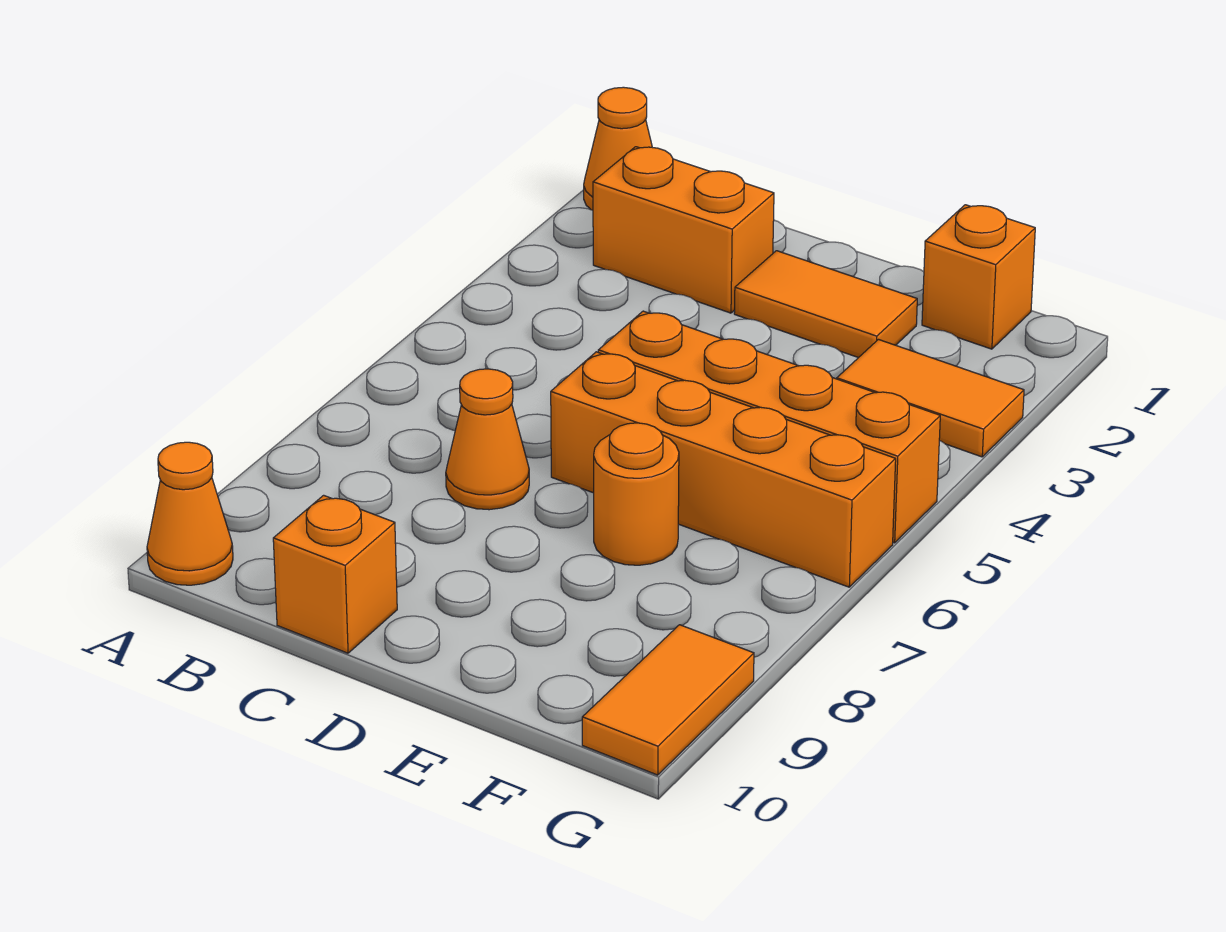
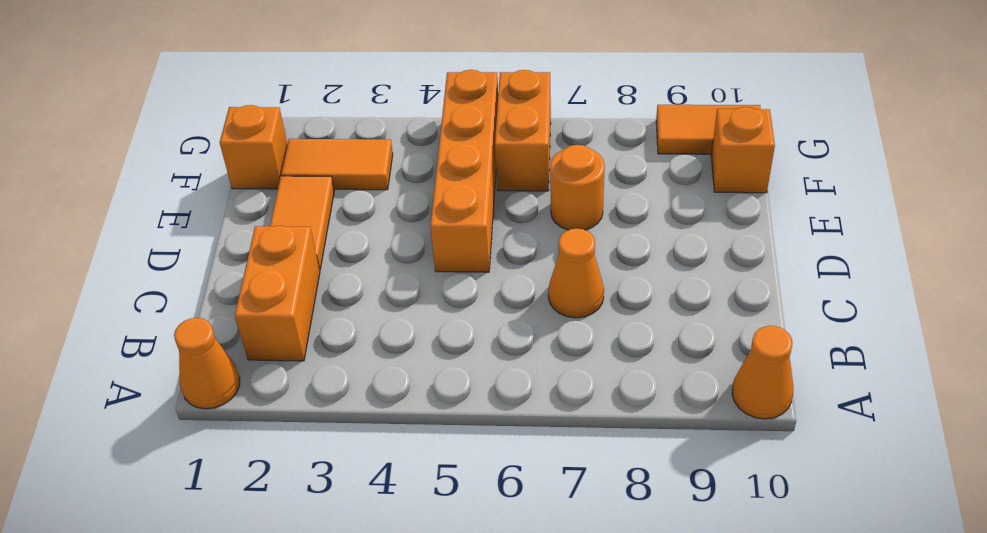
orange 1x1 brick [273,495,397,653] -> orange 1x1 brick moved to [711,107,775,193]
orange 1x4 brick [551,352,896,587] -> orange 1x2 brick [495,70,551,191]
orange 1x2 tile [837,340,1024,457] -> orange 1x2 tile turned to [281,139,393,190]

